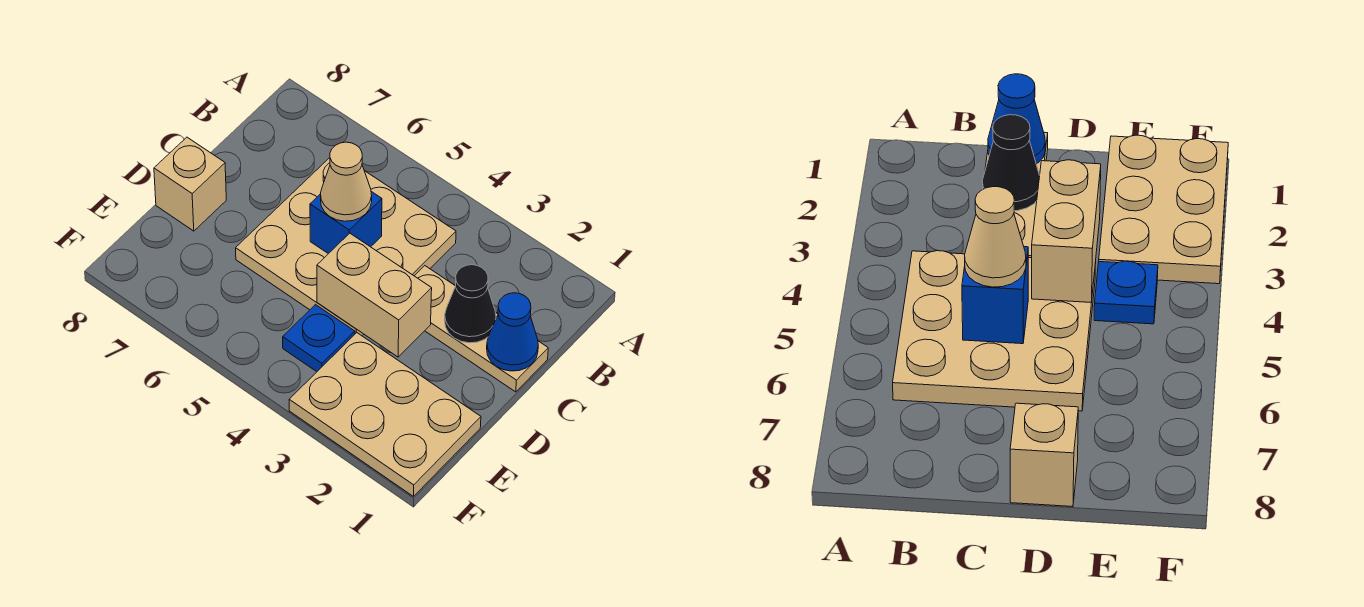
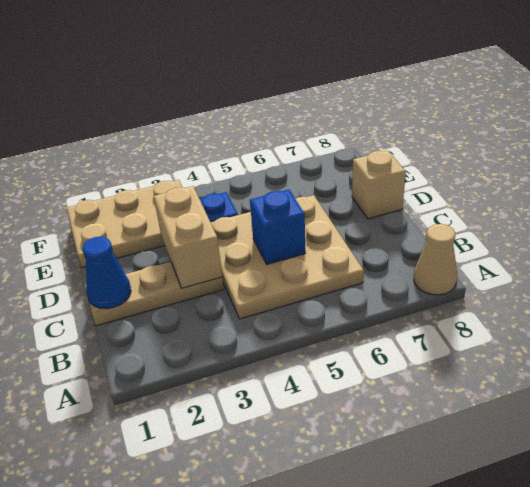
black 1x1 cone [445,265,496,343] -> none
tan 1x1 cone [321,142,372,221] -> tan 1x1 cone moved to [414,224,457,295]
tan 1x2 brick [317,233,432,357] -> tan 1x2 brick turned to [154,186,222,288]

